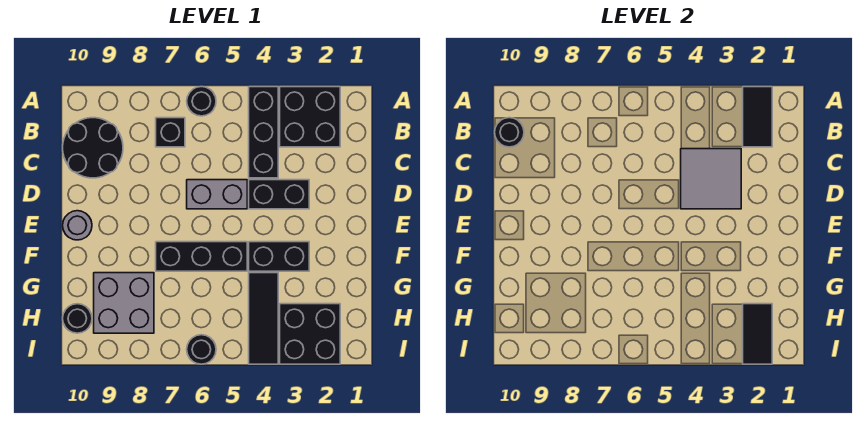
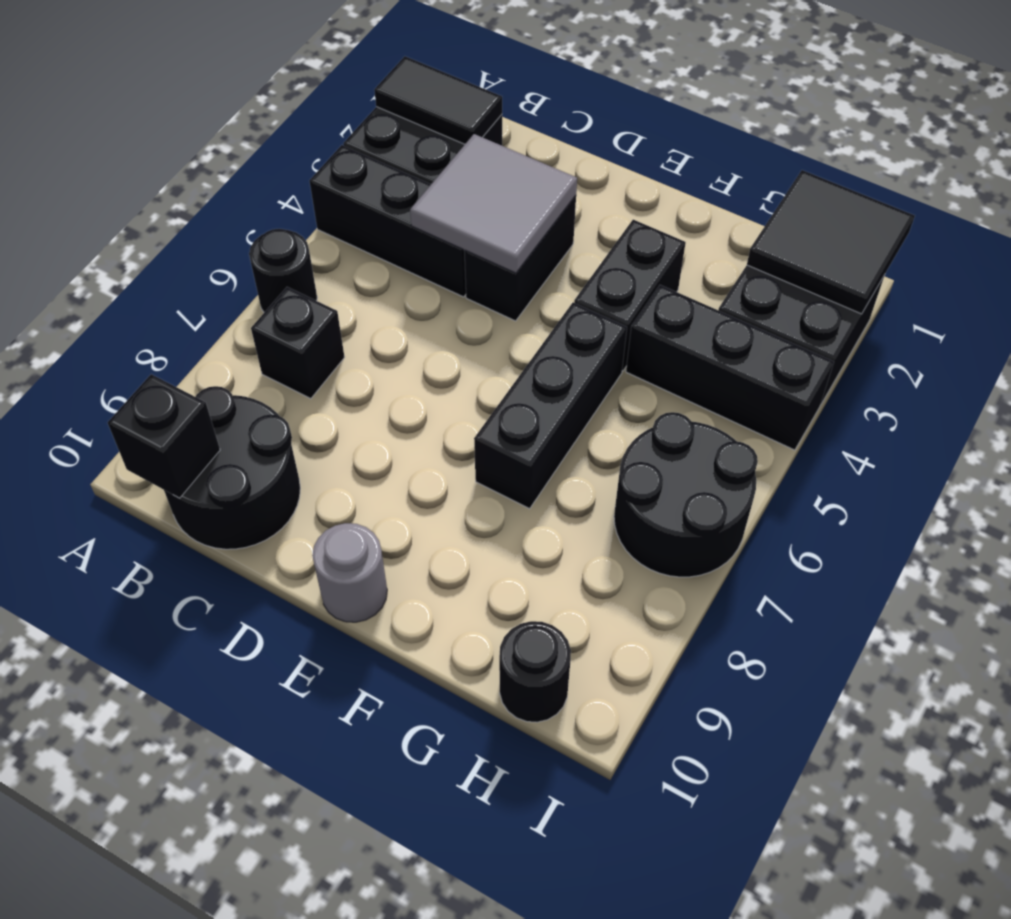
black 1x1 round brick [495,118,524,147] -> black 1x1 brick [108,374,220,498]
grey 1x2 brick [187,180,247,209] -> none
black 1x3 tile [249,273,278,364] -> black 1x3 brick [626,285,834,450]
grey 2x2 brick [94,273,154,333] -> none
black 1x2 tile [743,304,772,364] -> black 2x2 tile [747,170,915,314]
black 1x1 round brick [187,335,216,364] -> black 2x2 round brick [614,412,758,577]

